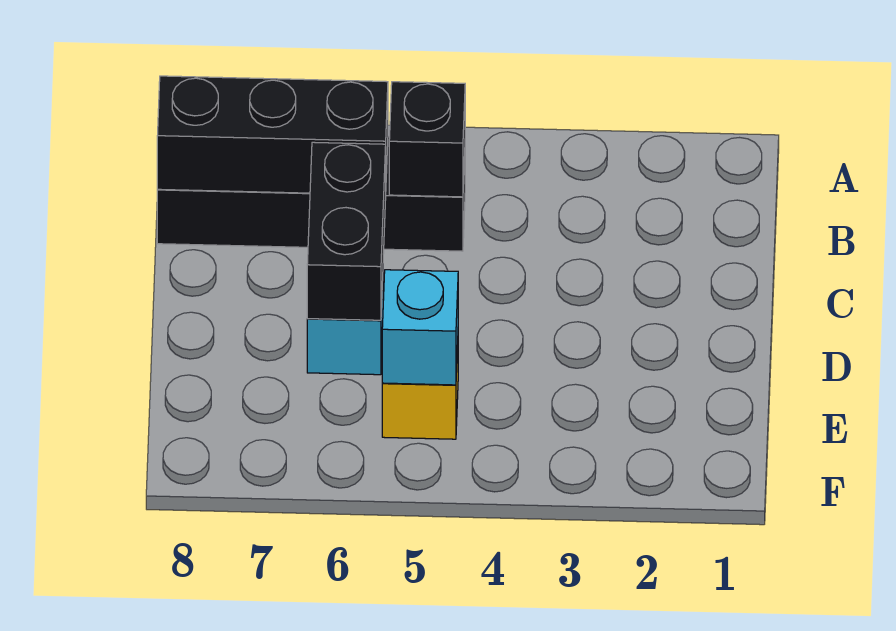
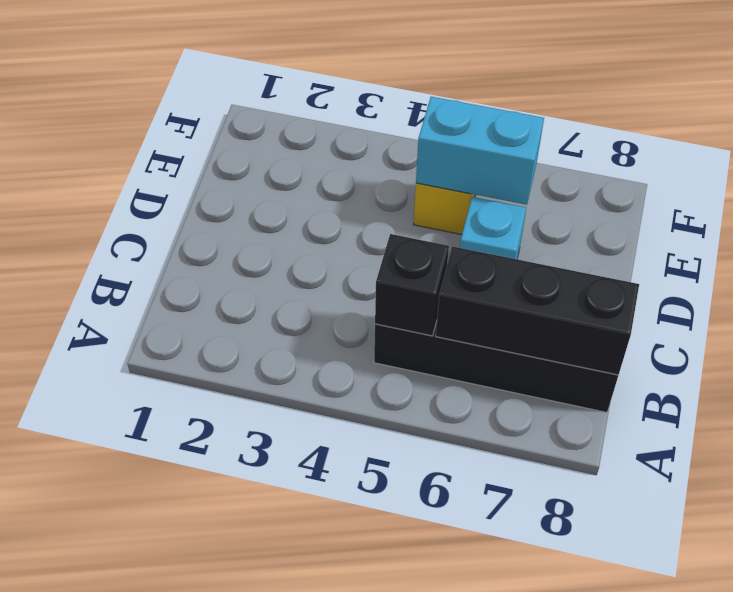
black 1x2 brick [307,142,386,320] -> none
cyan 1x1 brick [382,270,458,385] -> cyan 1x2 brick [416,97,544,205]

